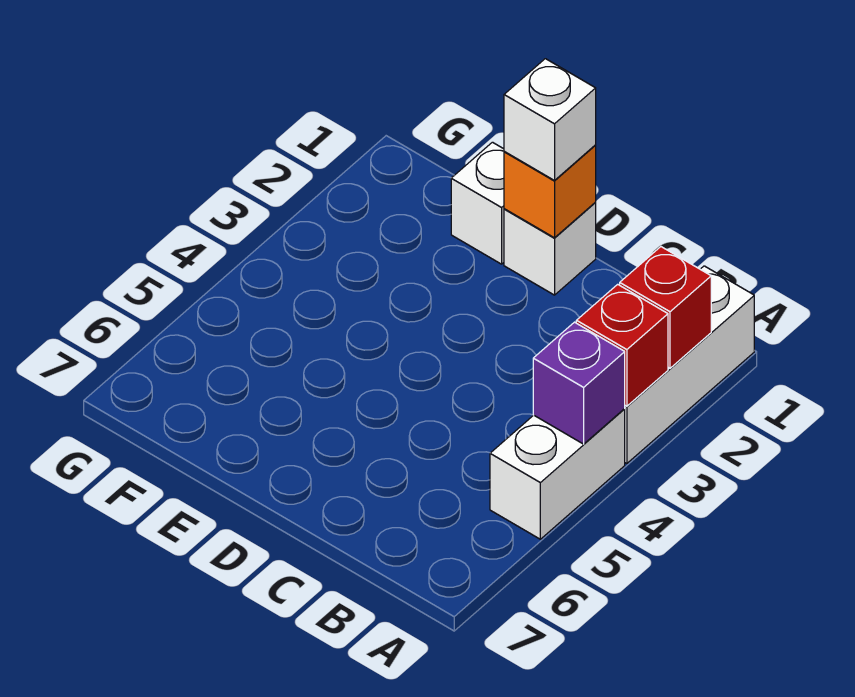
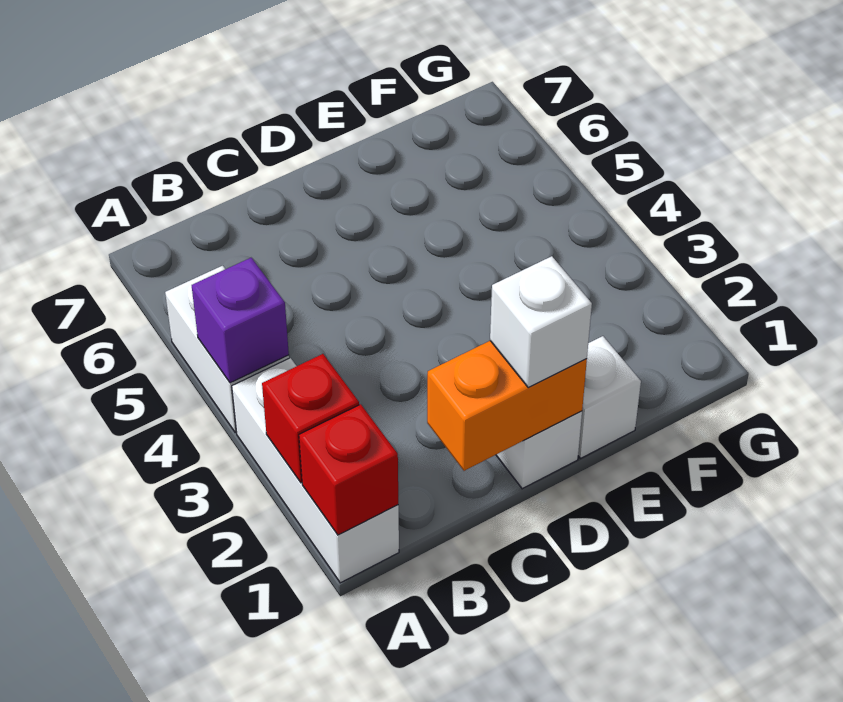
red 1x1 brick [576,284,668,406] -> red 1x1 brick moved to [299,404,398,535]
orange 1x1 brick [504,145,596,238] -> orange 1x2 brick [427,341,587,471]

